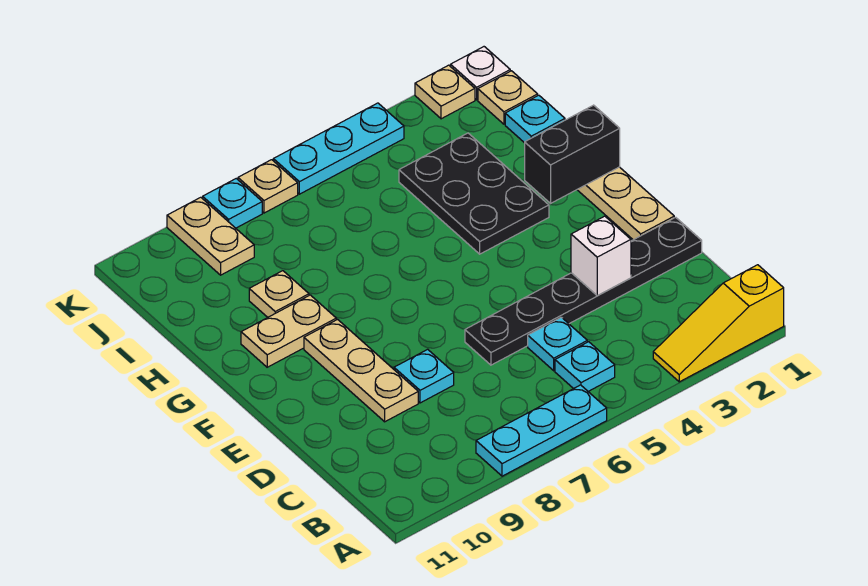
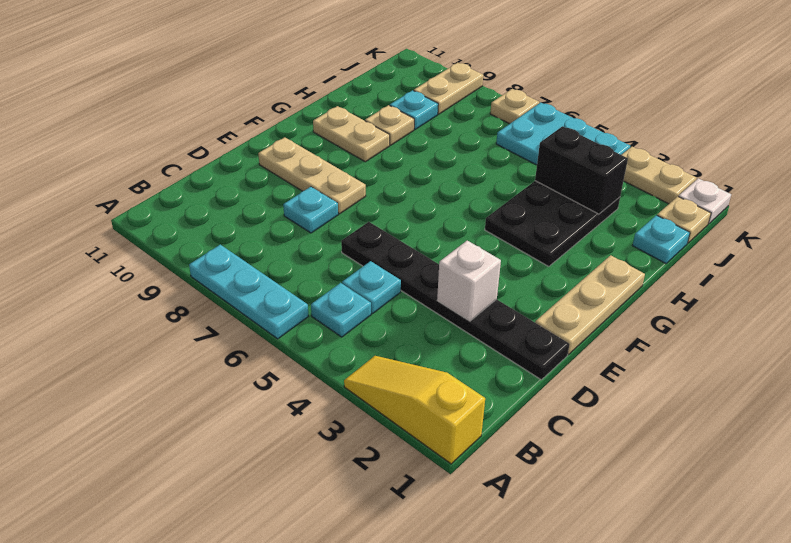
tan 1x3 plate [304,320,418,422] -> tan 1x3 plate turned to [258,137,366,214]
black 1x2 brick [525,105,620,203] -> black 1x2 brick moved to [535,126,628,214]
tan 1x1 plate [415,65,475,119] -> tan 1x2 plate [622,147,696,204]
cyan 1x3 plate [273,103,404,194] -> cyan 2x3 plate [496,103,630,165]
cyan 1x1 plate [203,179,262,228] -> cyan 1x1 plate moved to [390,90,438,129]

